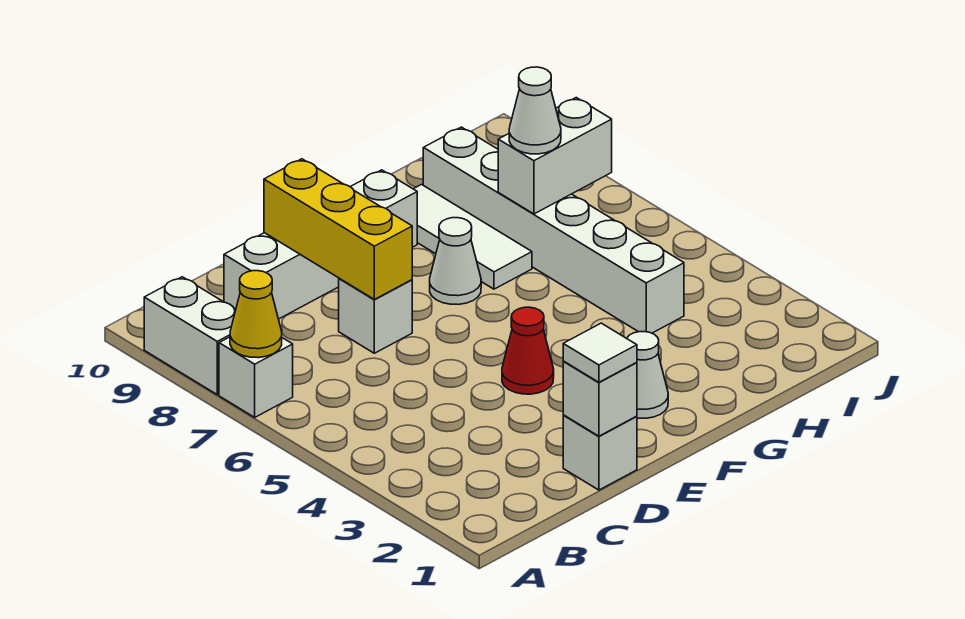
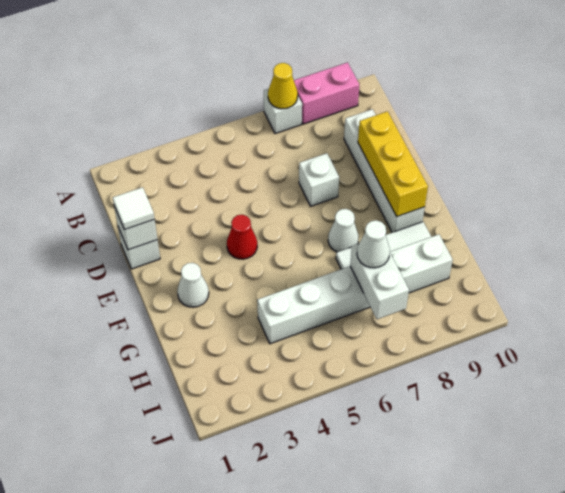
white 1x2 brick [144,277,236,395] -> pink 1x2 brick [294,63,359,124]
yellow 1x3 brick [264,159,412,299] -> yellow 1x3 brick turned to [358,111,428,217]

